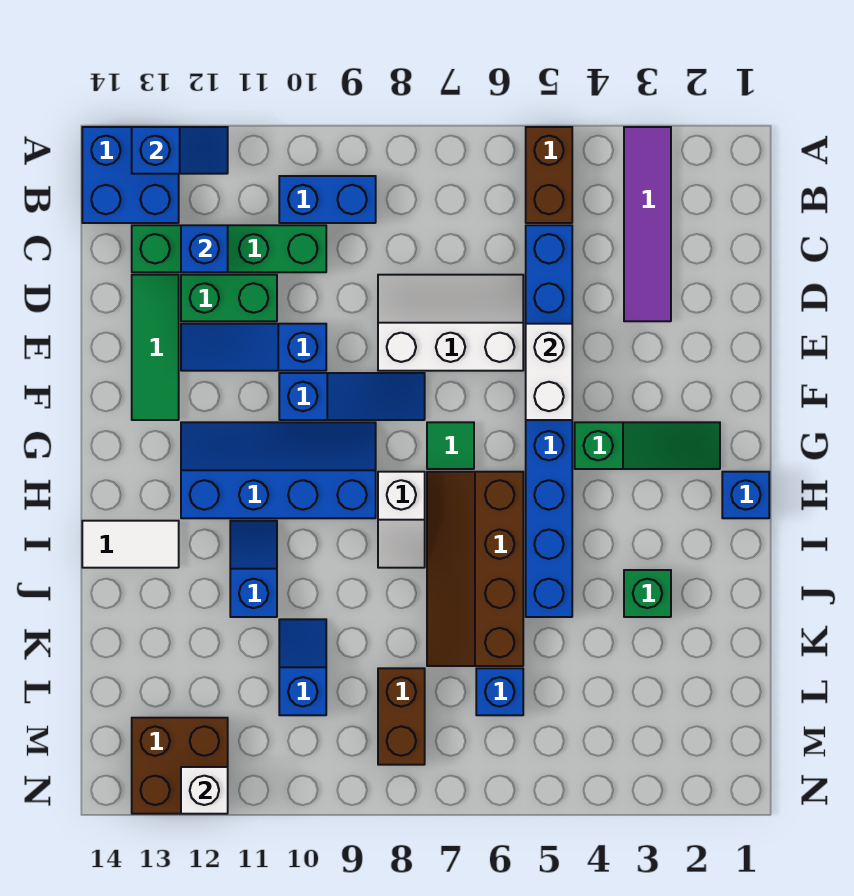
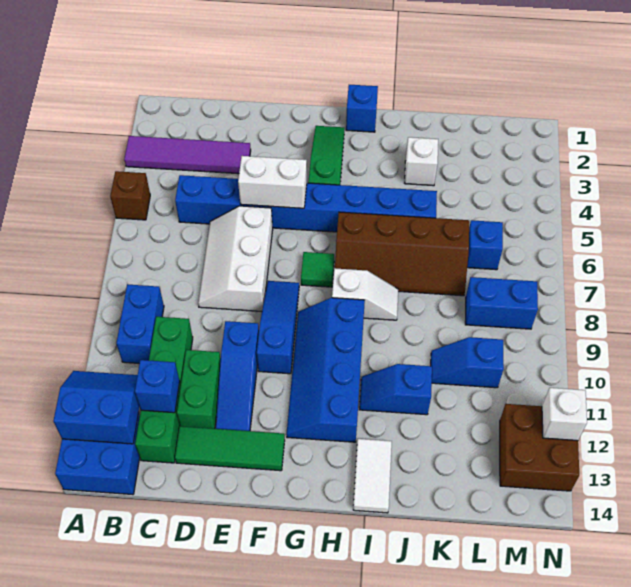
brown 1x2 brick [526,127,572,223] -> brown 1x1 brick [110,171,150,220]
blue 1x2 slope [132,127,228,174] -> blue 2x2 slope [53,371,139,444]
green 1x1 brick [624,570,671,617] -> white 1x1 brick [405,137,438,186]
brown 1x2 brick [378,668,425,765] -> blue 1x2 brick [465,277,538,329]

